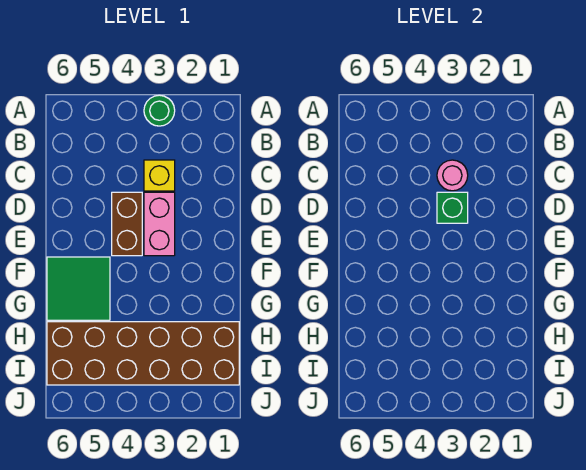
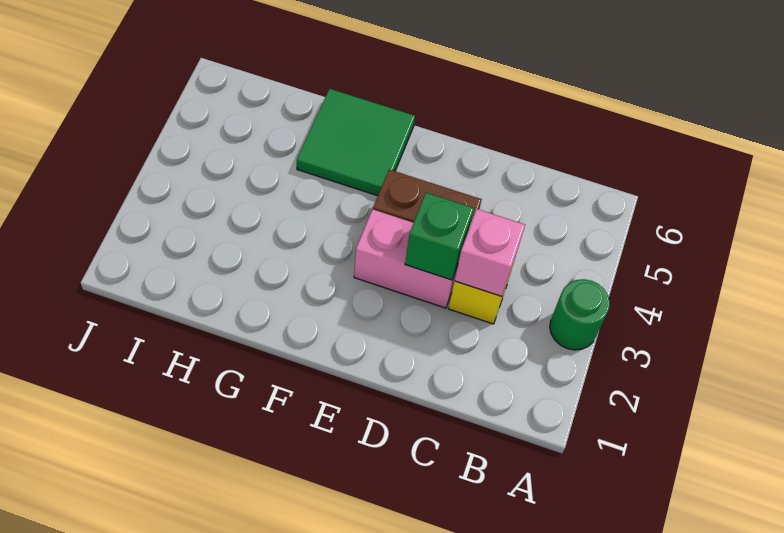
pink 1x1 round brick [437,160,468,191] -> pink 1x1 brick [455,209,525,297]
brown 2x6 brick [47,322,239,385] -> none

